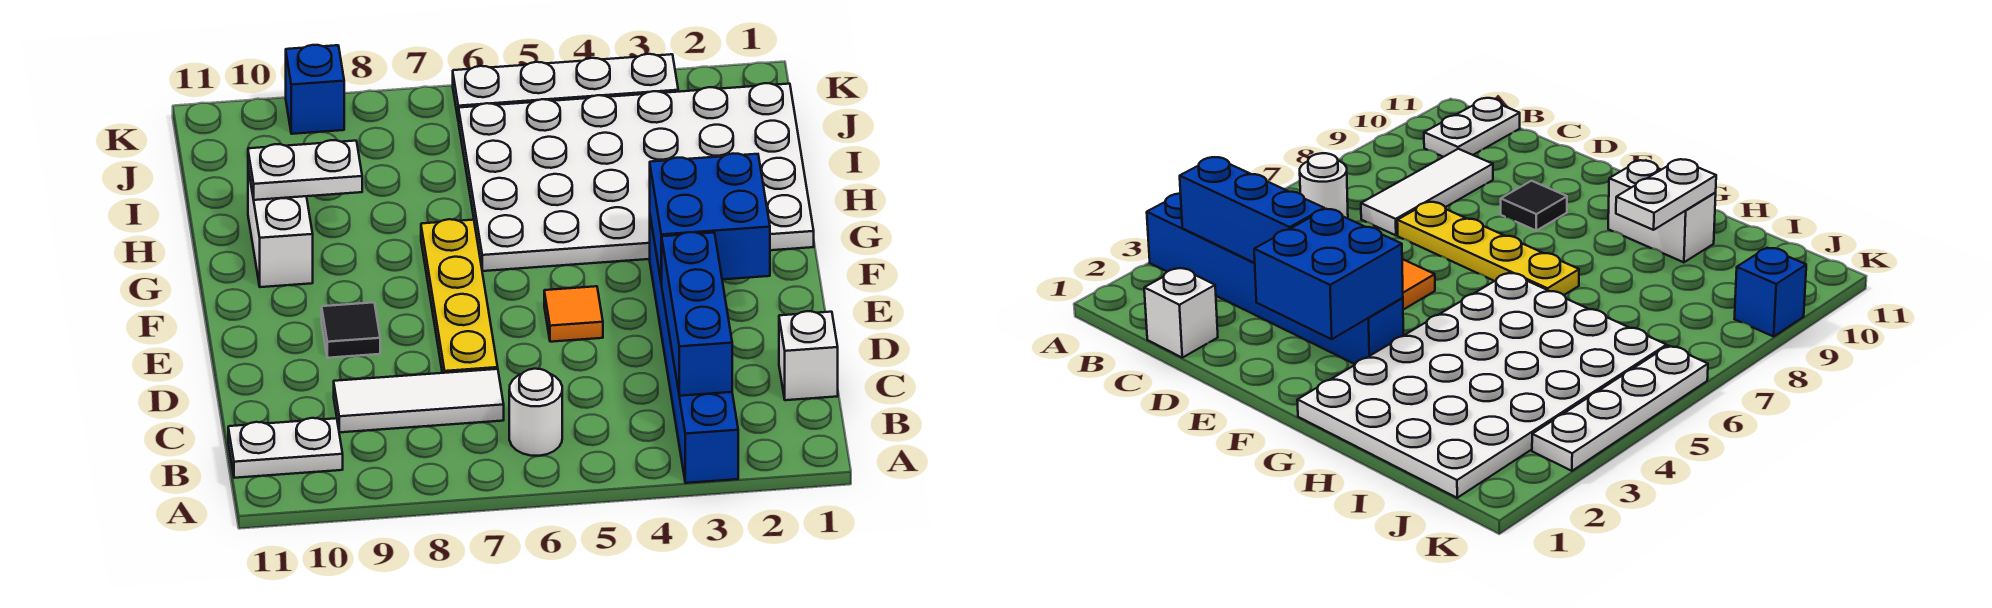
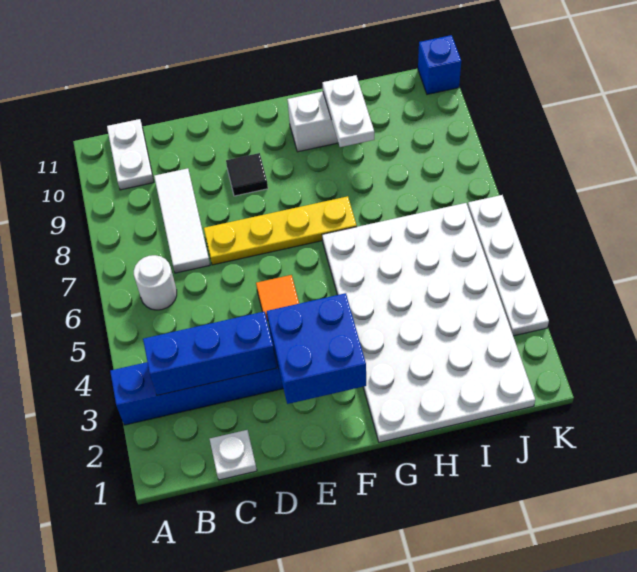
white 1x1 brick [779,311,838,400] -> white 1x1 plate [210,430,257,480]
blue 1x1 brick [286,45,344,134] -> blue 1x1 brick moved to [418,35,461,94]

